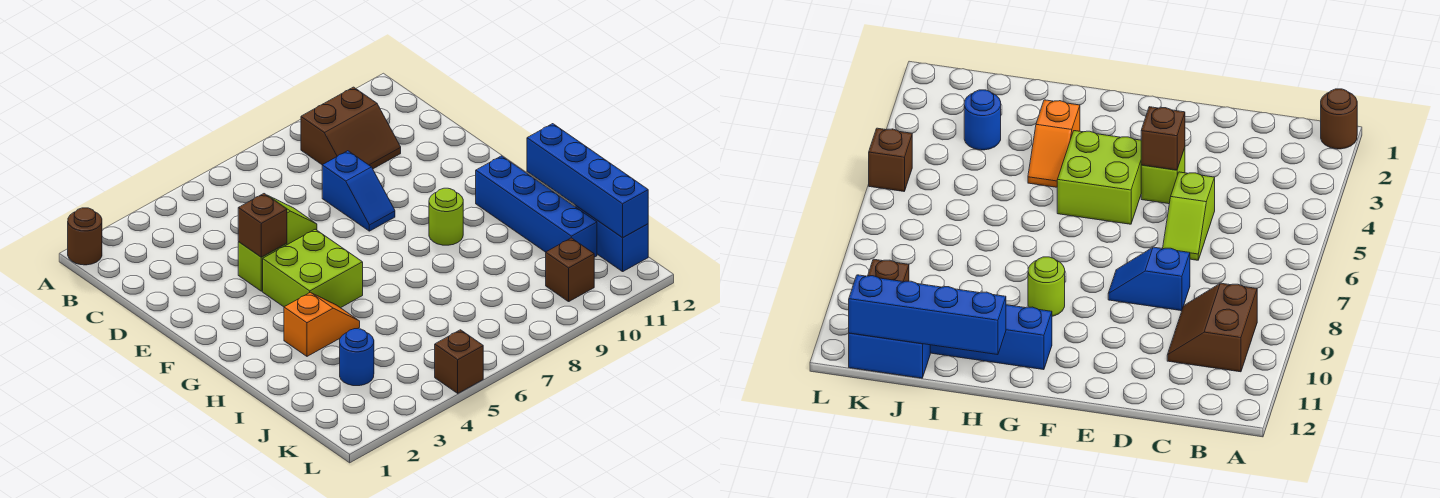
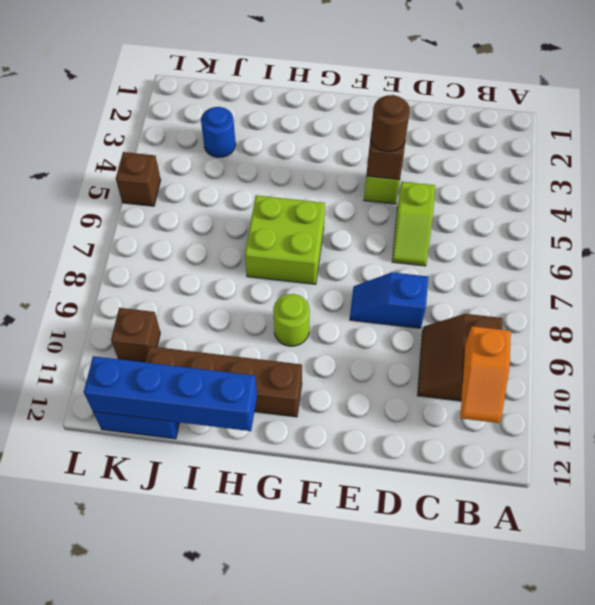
brown 1x1 round brick [68,208,102,265] -> brown 1x1 round brick moved to [371,95,410,152]
lime 2x2 brick [263,229,363,308] -> lime 2x2 brick moved to [245,195,325,284]
blue 1x4 brick [476,156,597,257] -> brown 1x4 brick [145,346,302,417]
orange 1x2 slope [284,292,360,356] -> orange 1x2 slope moved to [461,326,511,423]

